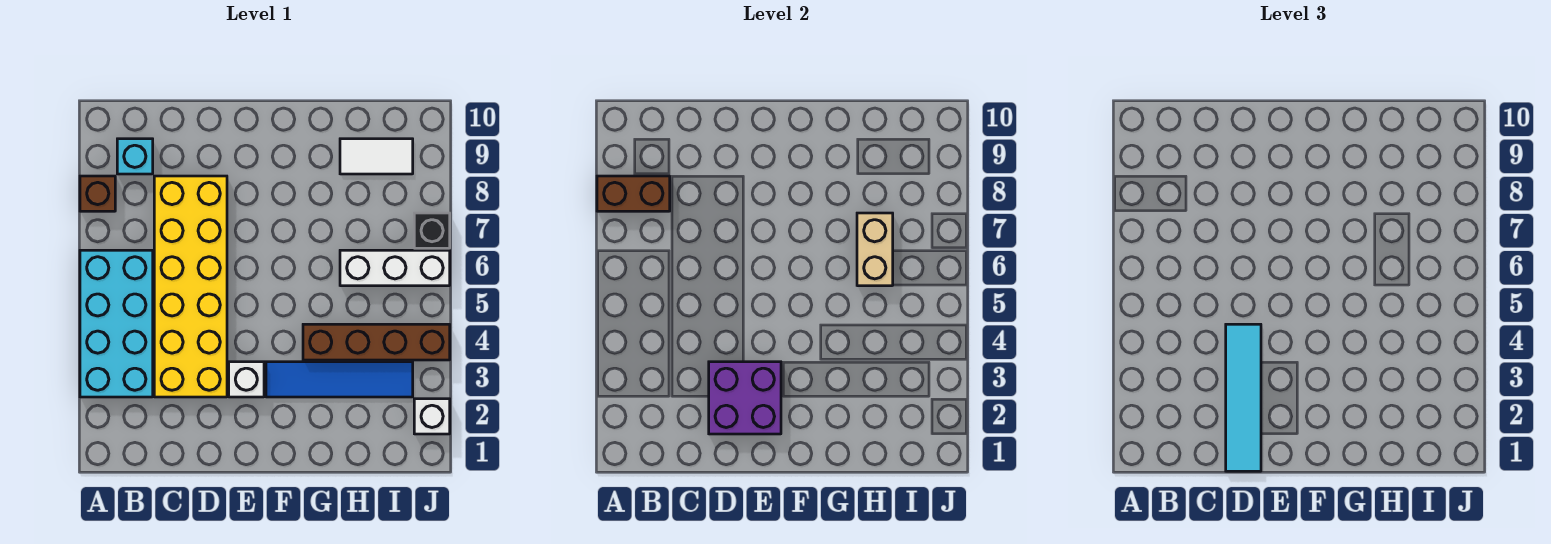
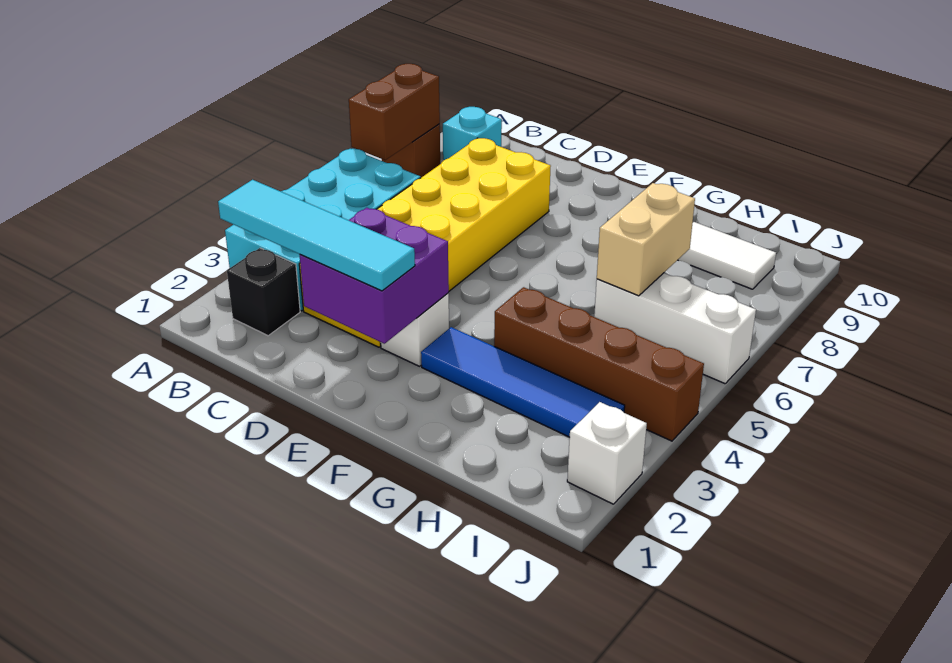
brown 1x2 brick [597,176,670,211] -> brown 1x2 brick turned to [349,64,440,160]
cyan 1x4 tile [1226,324,1261,471] -> cyan 1x4 tile turned to [218,180,415,291]
black 1x1 brick [414,213,450,248] -> black 1x1 brick moved to [227,248,300,336]

